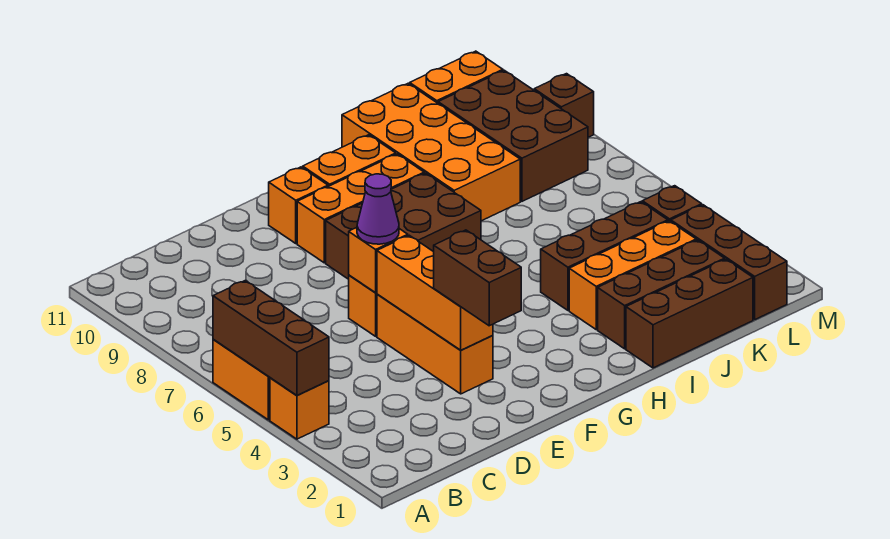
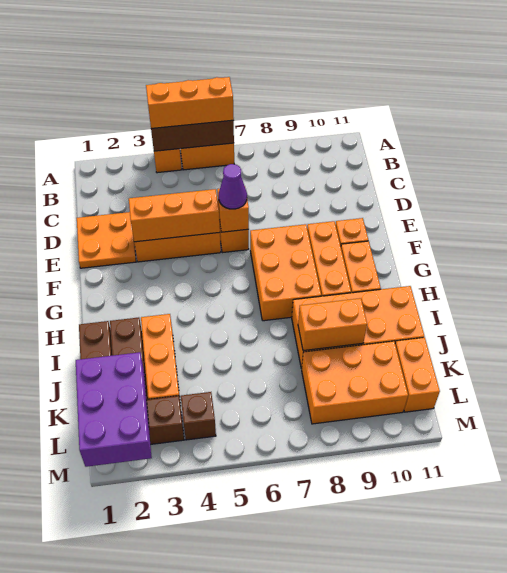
none -> orange 1x3 brick [146,77,234,129]
none -> orange 2x2 plate [77,212,136,268]
brown 1x2 brick [434,230,521,326] -> none
brown 2x3 brick [326,173,481,279] -> orange 2x3 brick [250,224,321,321]
brown 1x3 brick [541,202,668,310] -> none
none -> orange 1x2 brick [298,298,367,351]
none -> purple 2x3 brick [76,352,152,467]
brown 2x3 brick [438,70,588,201] -> orange 2x3 brick [301,341,408,424]
brown 1x1 brick [534,74,594,137] -> none

